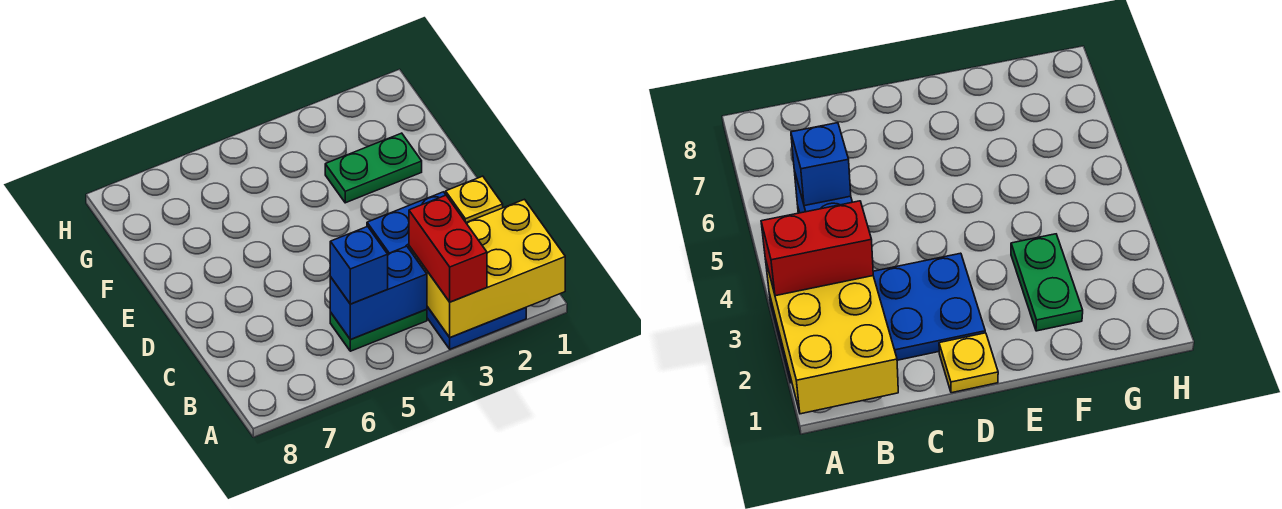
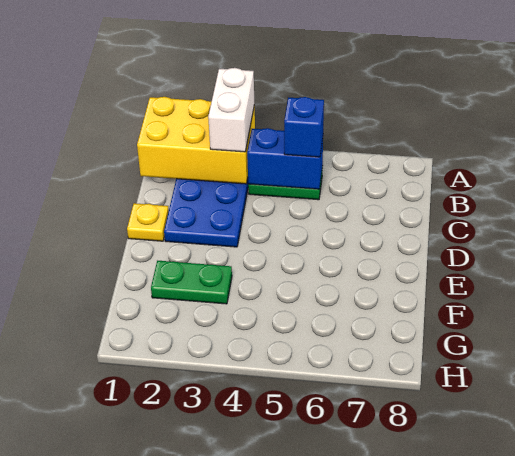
red 1x2 brick [409,195,487,302] -> white 1x2 brick [208,68,255,152]

